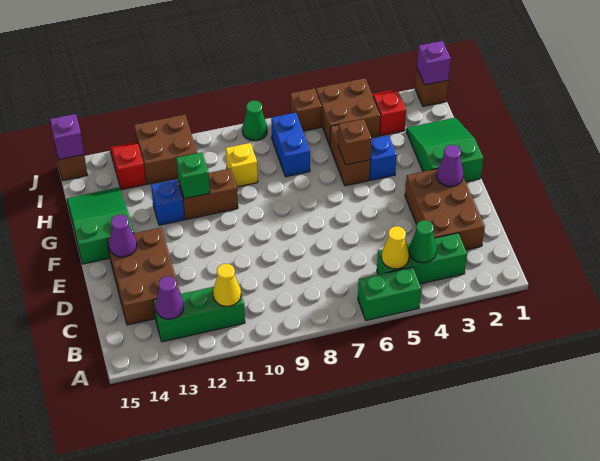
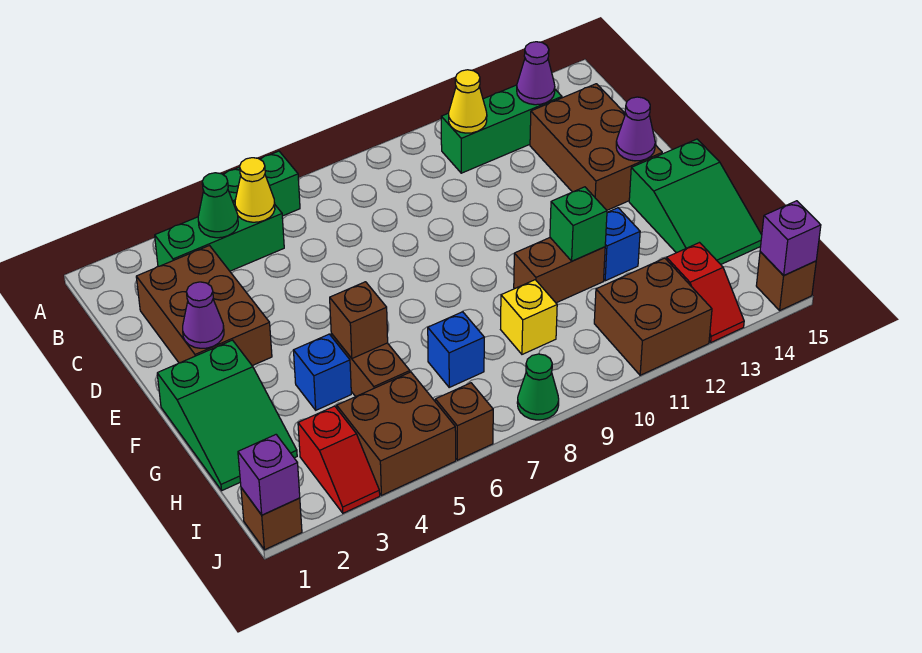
blue 1x2 brick [271,113,310,177] -> blue 1x1 brick [428,312,484,387]

